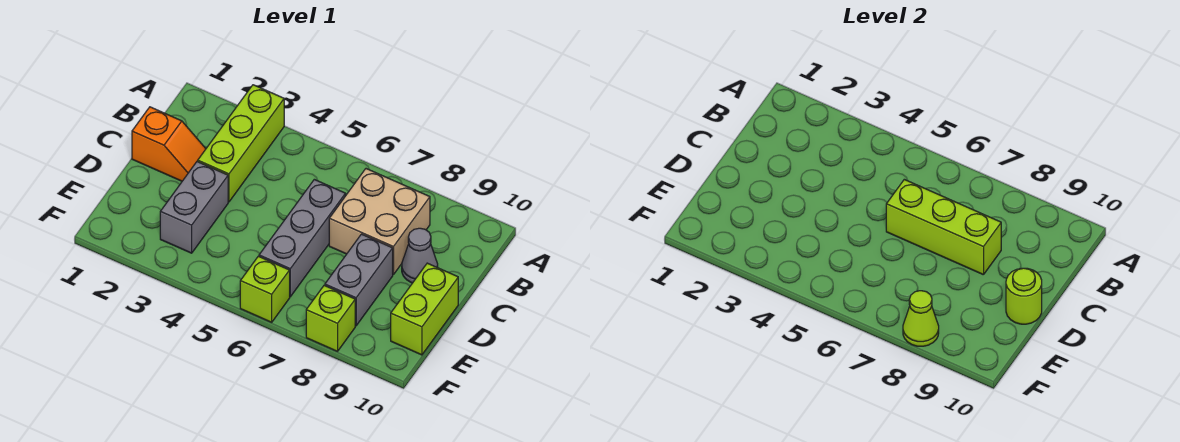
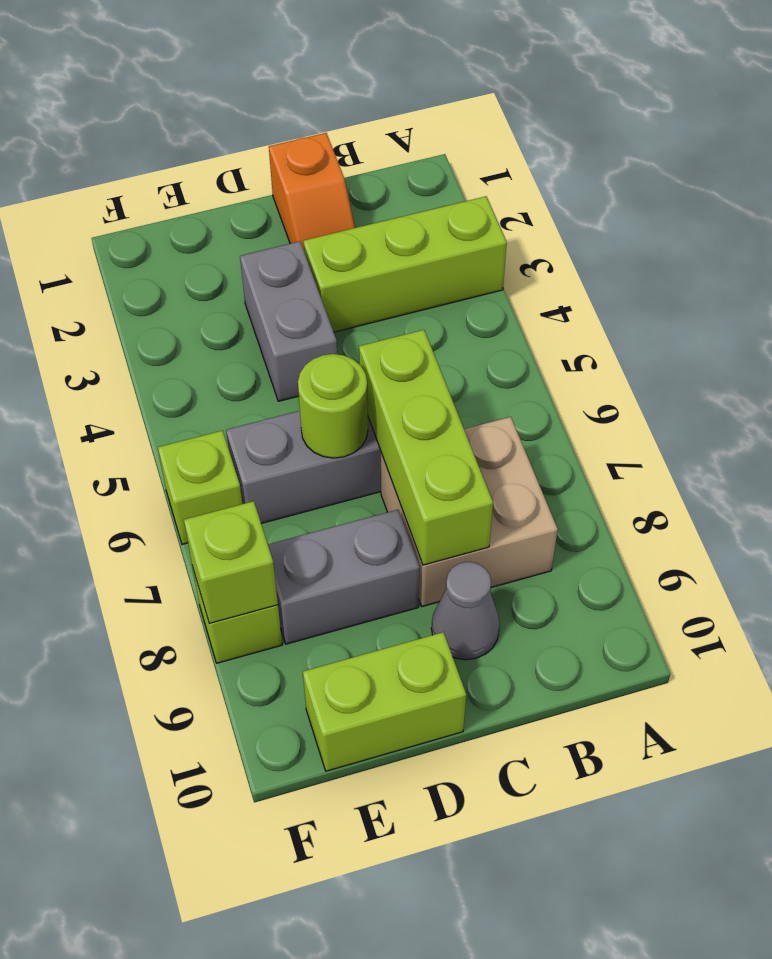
grey 1x2 brick [160,162,228,253] -> grey 1x2 brick turned to [240,241,337,401]
lime 1x1 round brick [1006,268,1042,324] -> lime 1x1 round brick moved to [298,354,368,458]
lime 1x1 cone [903,291,939,346] -> lime 1x1 brick [184,501,278,623]

